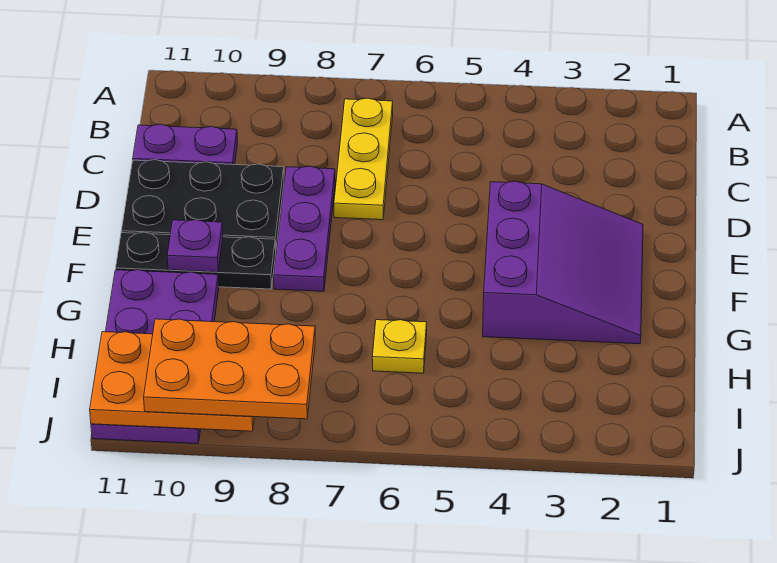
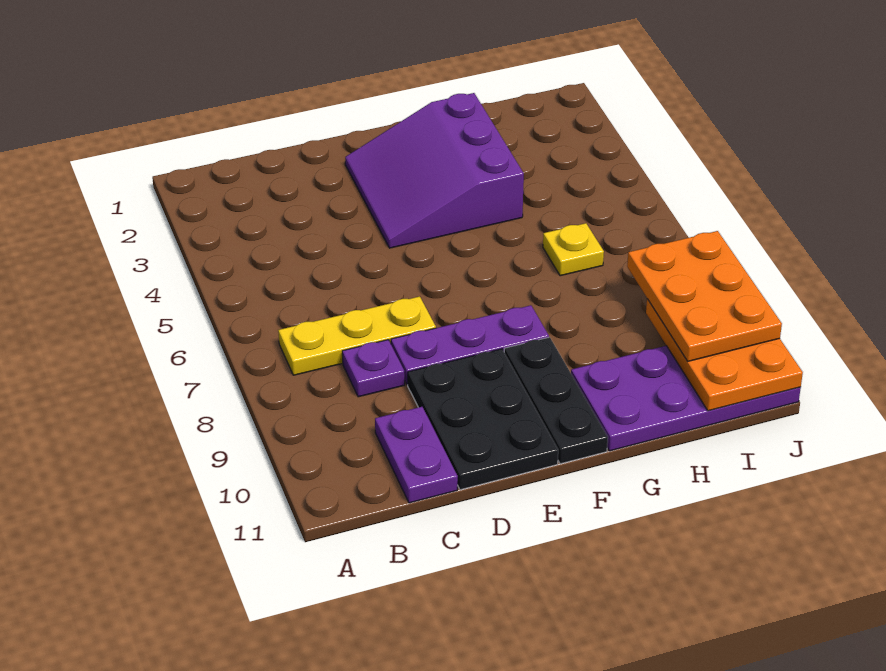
purple 3x3 slope [483,181,643,344] -> purple 3x3 slope turned to [345,93,524,248]
purple 1x1 plate [167,220,223,272] -> purple 1x1 plate moved to [342,340,405,397]

